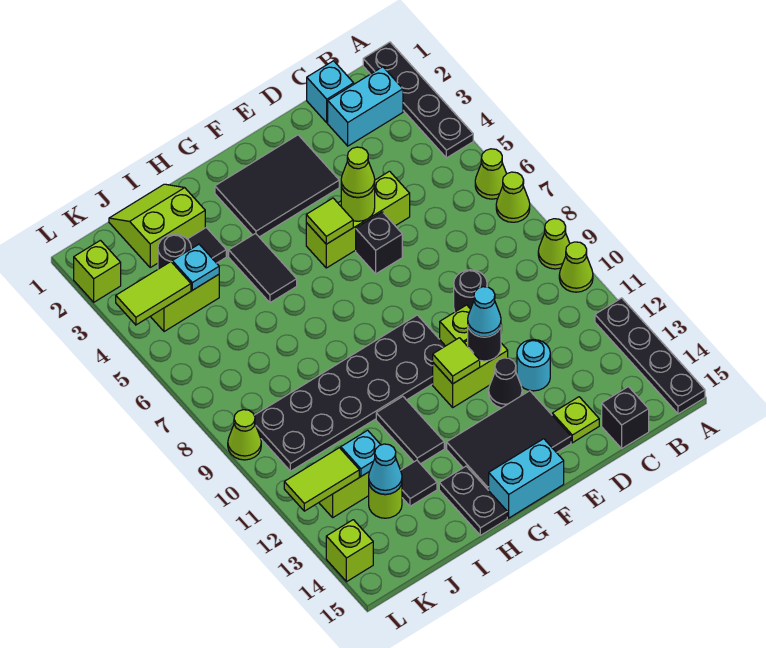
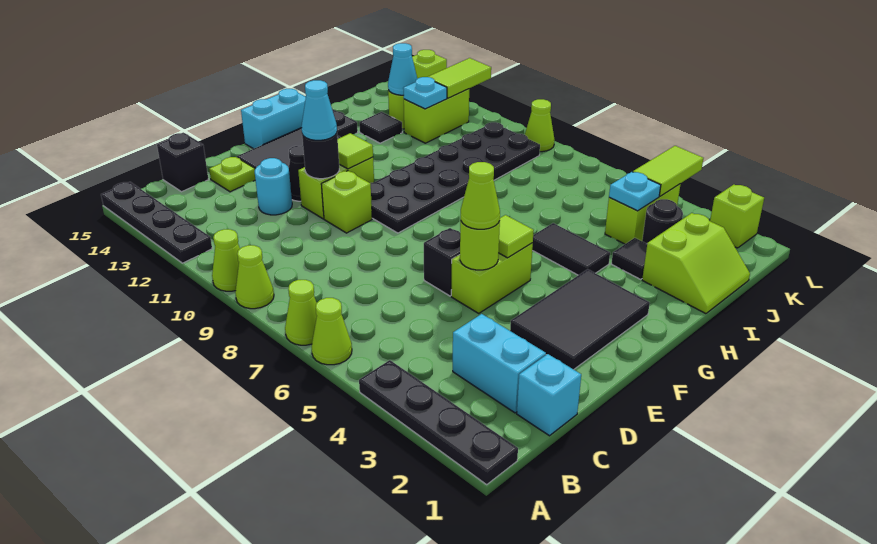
cyan 1x2 brick [328,67,403,146] -> cyan 1x2 brick turned to [453,314,546,413]
lime 1x3 brick [306,171,410,268] -> lime 1x2 brick [451,243,533,313]
black 1x1 round brick [454,270,487,312] -> none
black 1x2 tile [376,397,444,464] -> none

